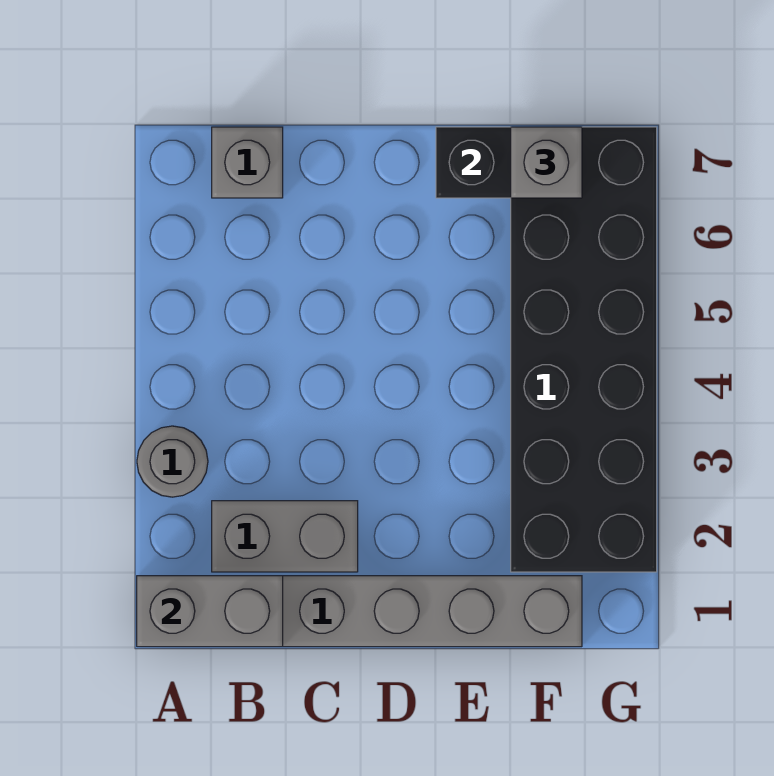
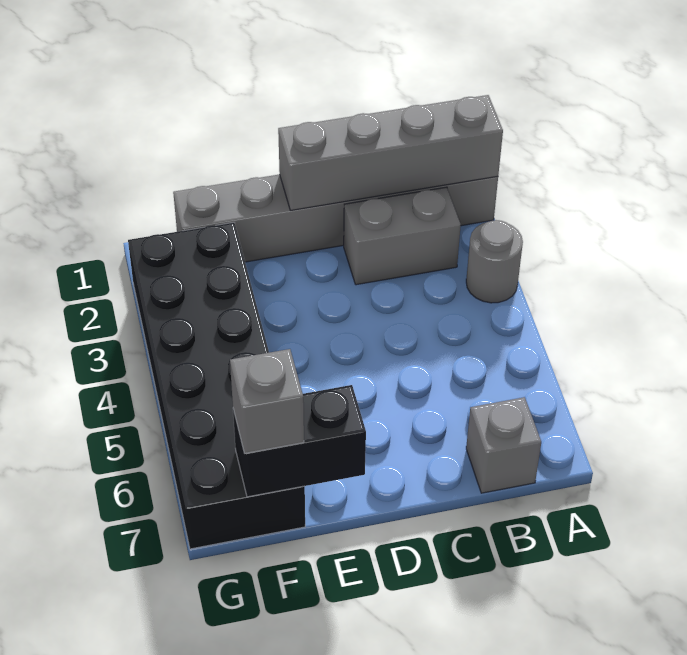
grey 1x2 brick [137,576,283,647] -> grey 1x4 brick [278,95,503,210]

